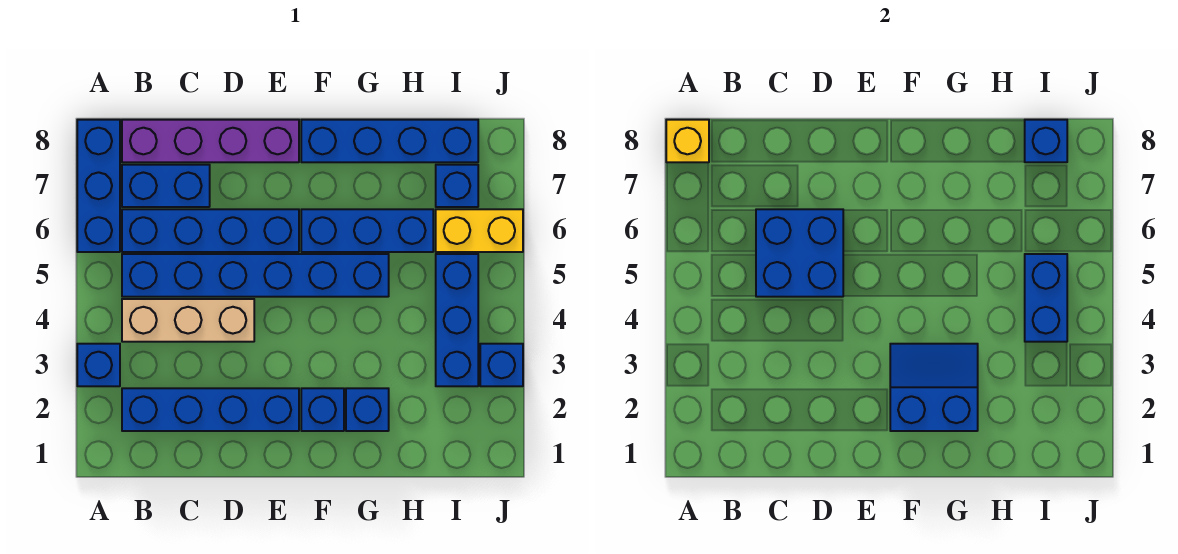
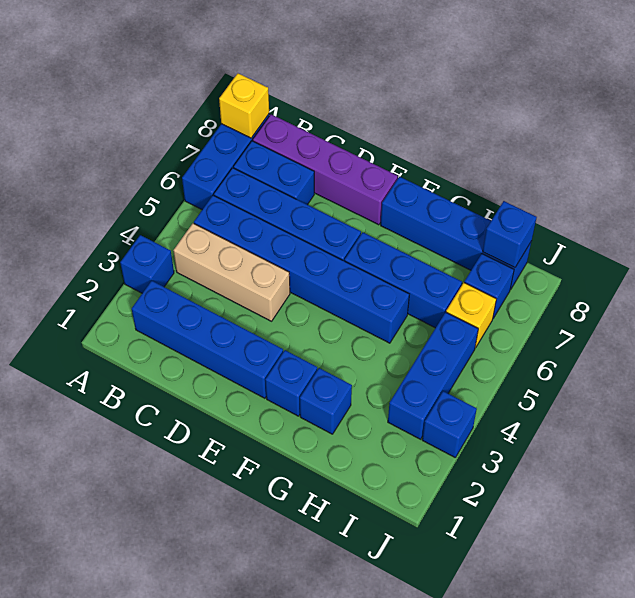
blue 2x2 brick [756,209,843,297] -> none
blue 2x2 slope [890,344,978,431] -> none
blue 1x2 brick [1025,254,1067,342] -> none
yellow 1x2 brick [436,209,523,252] -> yellow 1x1 brick [446,283,496,348]

